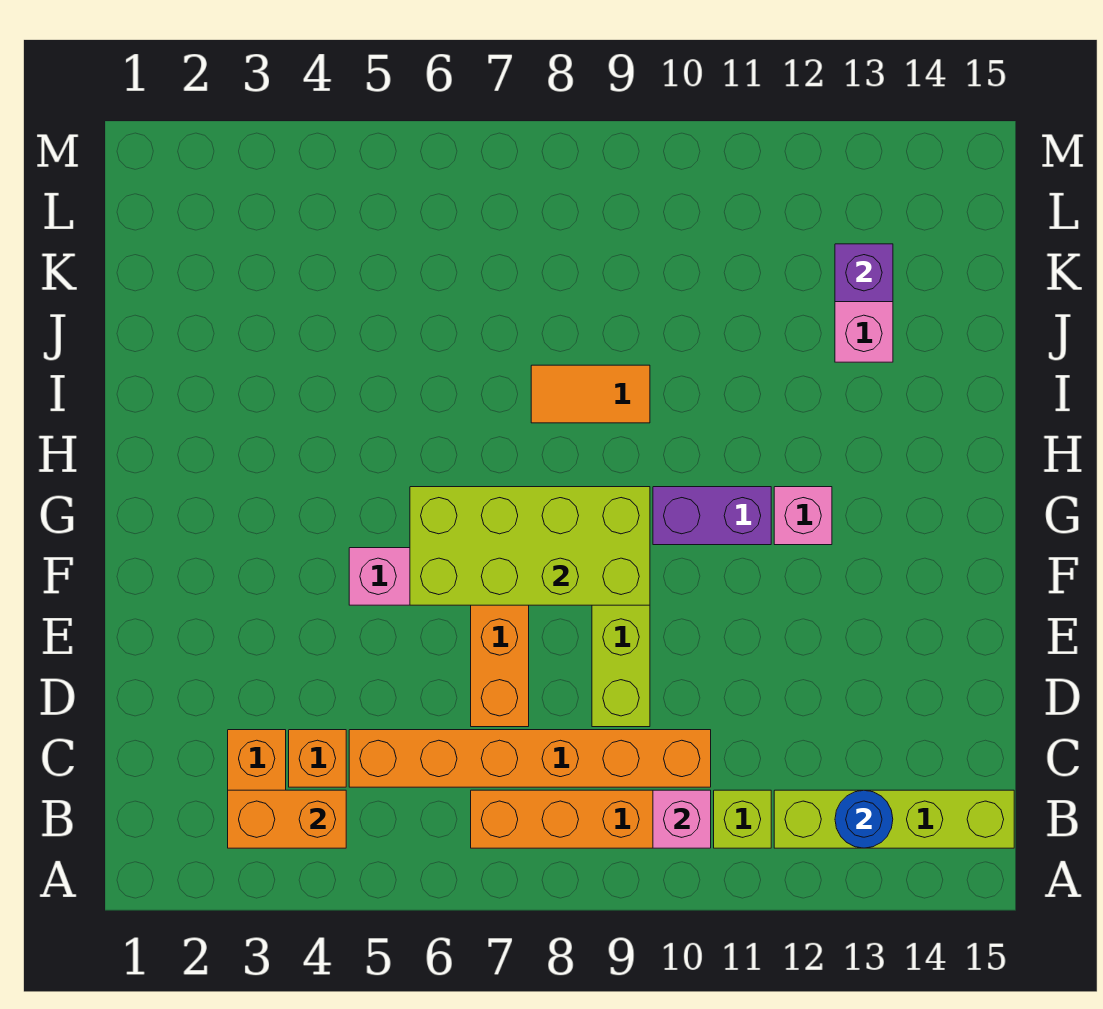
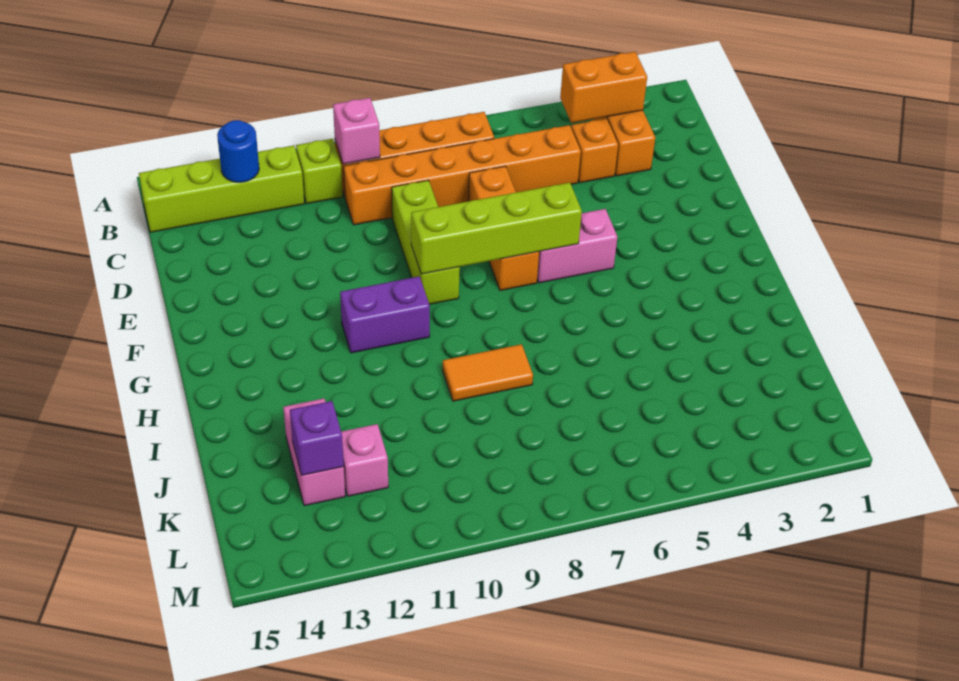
lime 2x4 brick [410,487,650,605] -> lime 1x4 brick [411,183,582,274]
pink 1x1 brick [774,487,832,545] -> pink 1x1 brick moved to [341,424,388,496]

